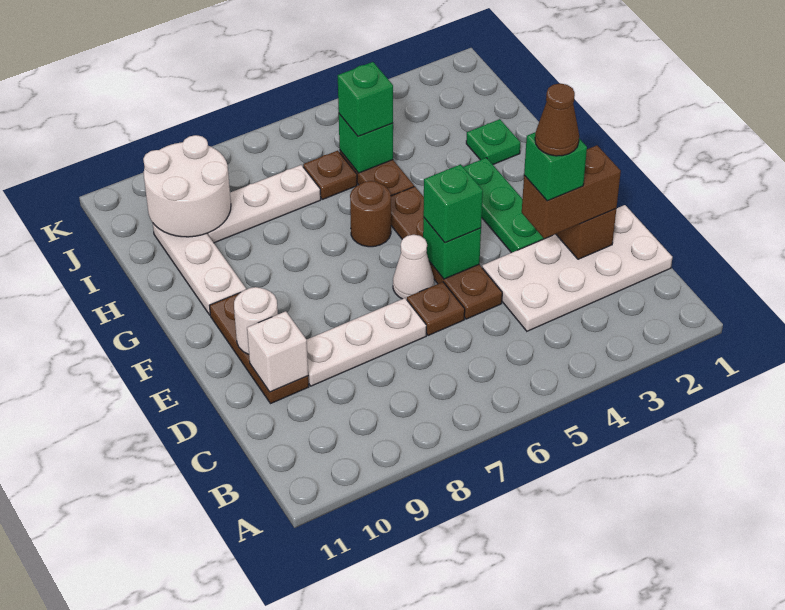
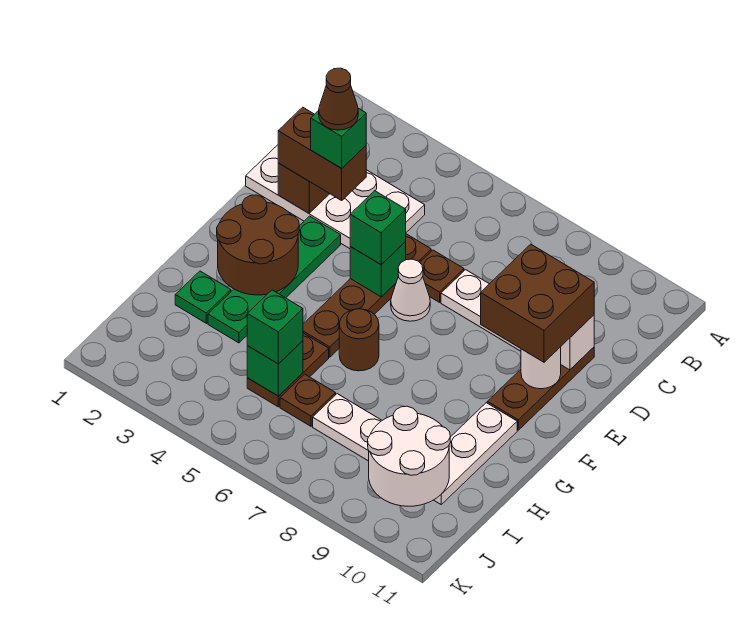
none -> brown 2x2 brick [481,244,594,362]
green 1x3 plate [463,158,544,253] -> green 1x4 plate [208,216,341,343]
none -> brown 2x2 round brick [217,195,299,295]

